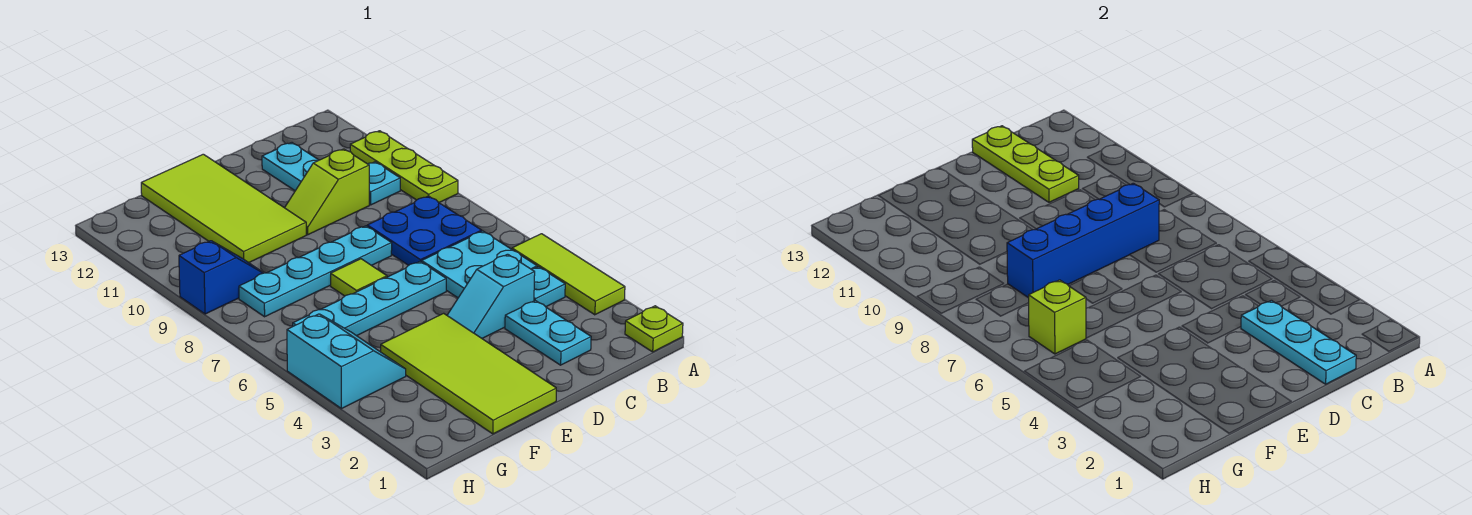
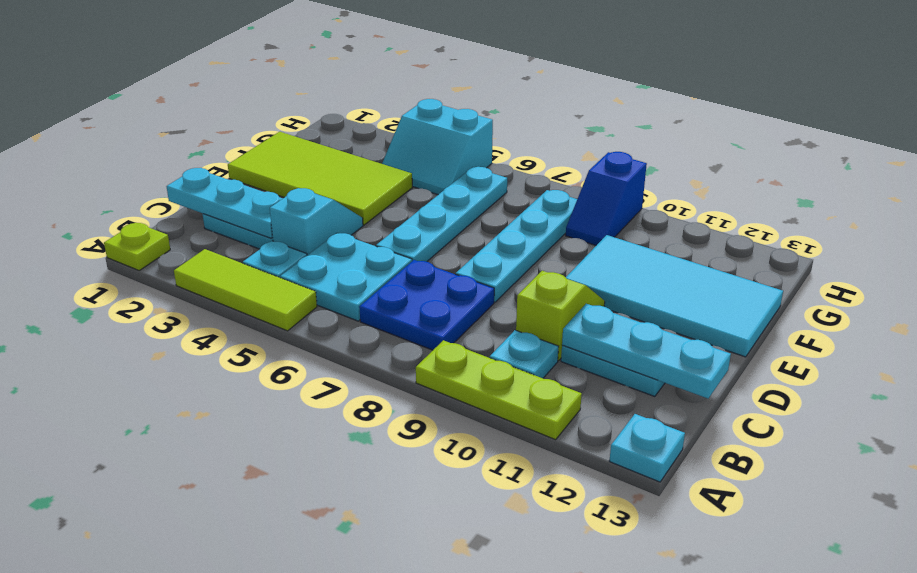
none -> cyan 1x1 plate [610,414,685,482]
blue 1x4 brick [1007,183,1159,298] -> none
lime 1x3 plate [972,126,1079,202] -> cyan 1x3 plate [562,304,731,398]
lime 1x1 tile [331,259,387,296] -> none
lime 2x4 tile [141,154,306,263] -> cyan 2x4 tile [566,235,783,357]
lime 1x1 brick [1029,280,1086,354] -> none

